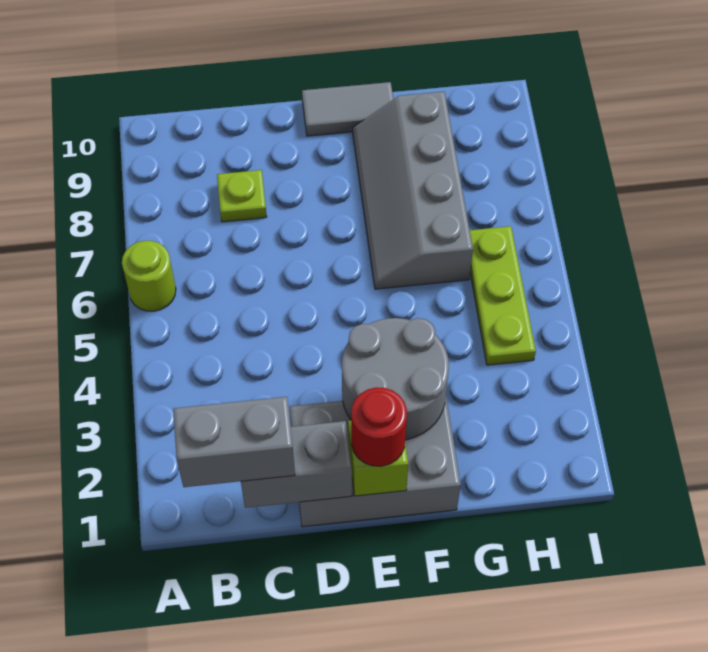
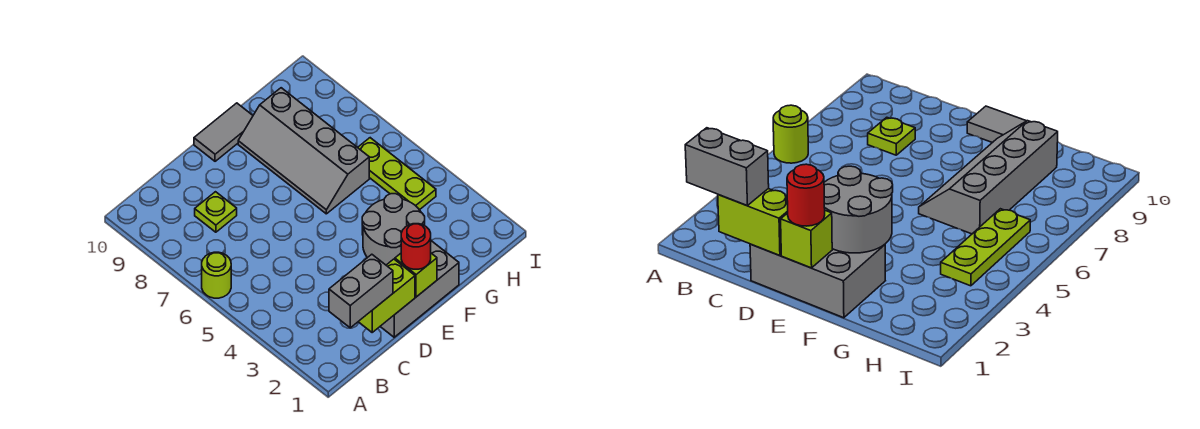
grey 1x2 brick [241,421,352,508] -> lime 1x2 brick [358,259,415,332]

